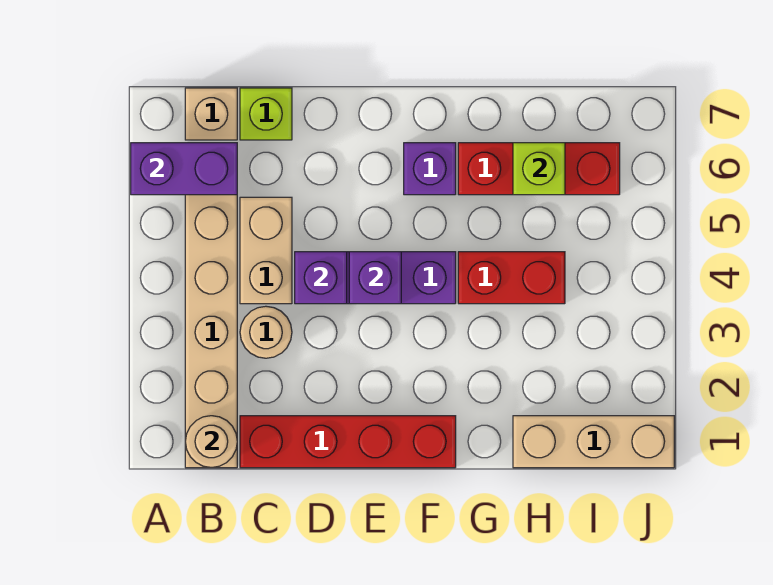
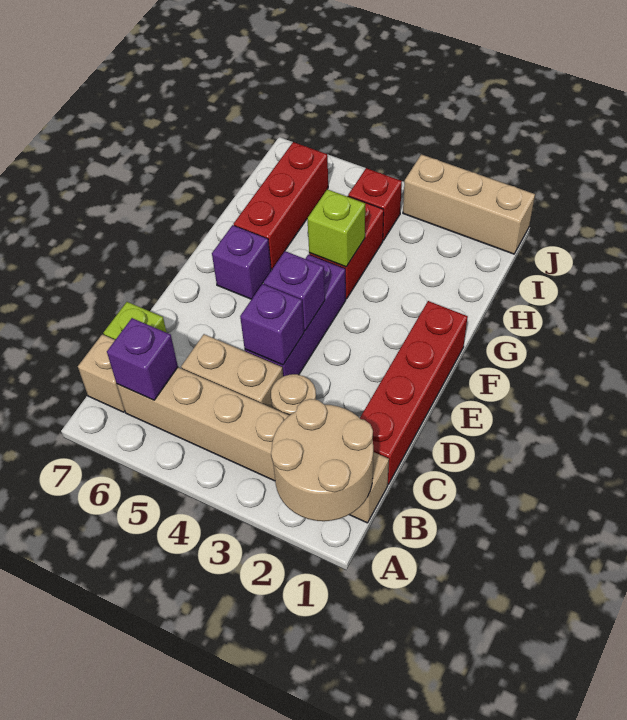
purple 1x2 brick [131,143,237,195] -> purple 1x1 brick [107,318,178,400]
tan 1x1 round brick [185,416,237,468] -> tan 2x2 round brick [271,399,373,521]
tan 1x3 brick [513,416,674,468] -> tan 1x3 brick turned to [403,154,535,254]
lime 1x1 brick [513,143,565,195] -> lime 1x1 brick moved to [307,189,365,267]
none -> red 1x1 brick [348,168,402,240]

